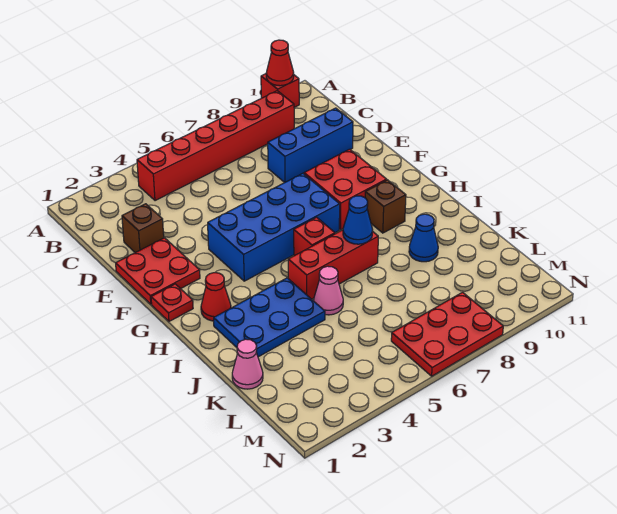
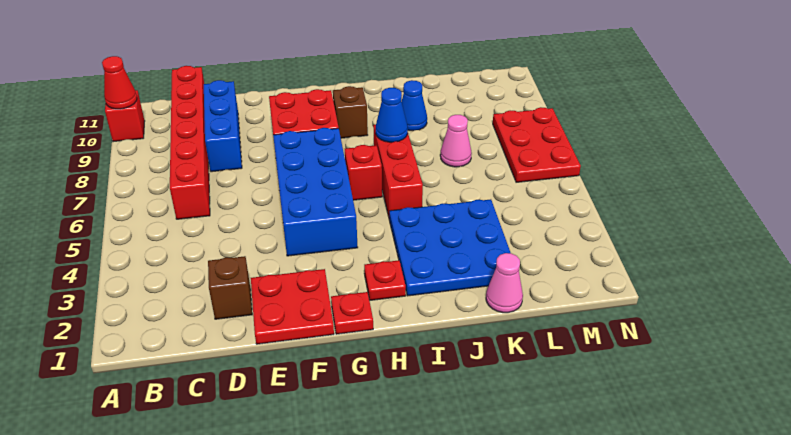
red 1x6 brick [137,91,294,201] -> red 1x6 brick moved to [170,66,210,219]
red 1x1 cone [201,273,231,321] -> red 1x1 plate [364,260,406,300]
blue 2x3 plate [214,278,325,357] -> blue 3x3 plate [389,199,511,296]
pink 1x1 cone [314,266,343,315] -> pink 1x1 cone moved to [440,115,472,167]

